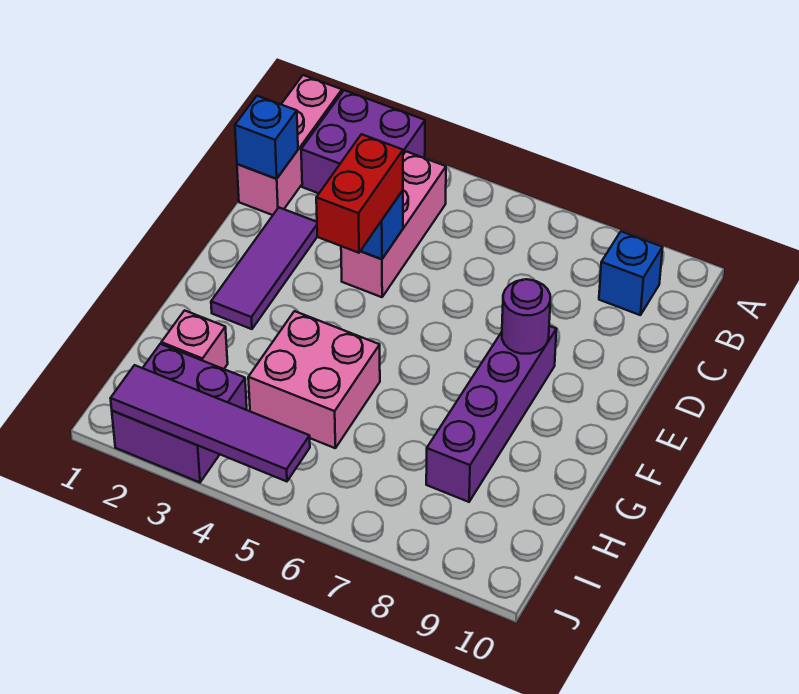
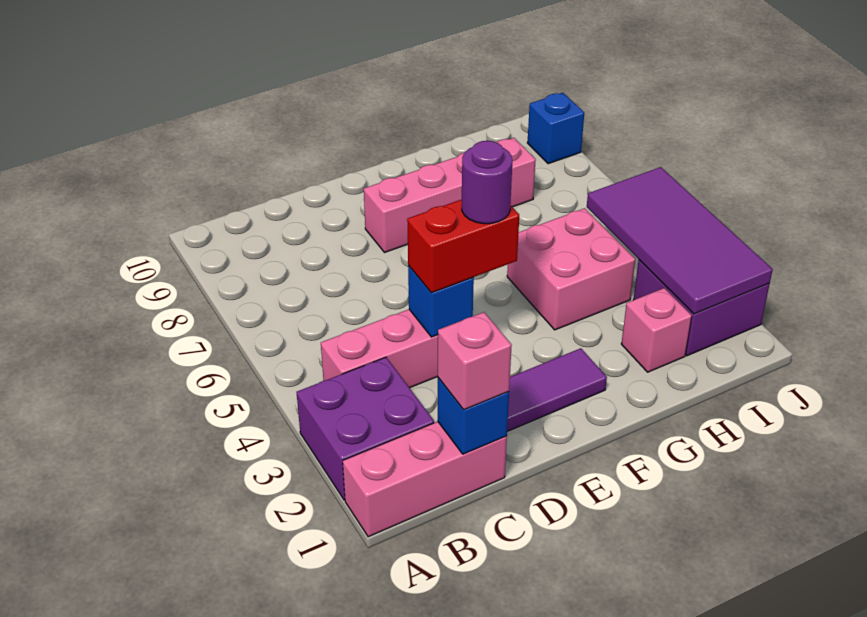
blue 1x1 brick [599,231,663,315] -> blue 1x1 brick moved to [527,93,584,164]
none -> pink 1x1 brick [438,312,512,410]
purple 1x4 brick [426,326,557,502] -> pink 1x4 brick [364,138,536,253]
purple 1x1 round brick [502,279,550,354] -> purple 1x1 round brick moved to [462,141,512,224]
purple 1x4 tile [111,365,310,481] -> purple 2x4 tile [587,167,773,314]

